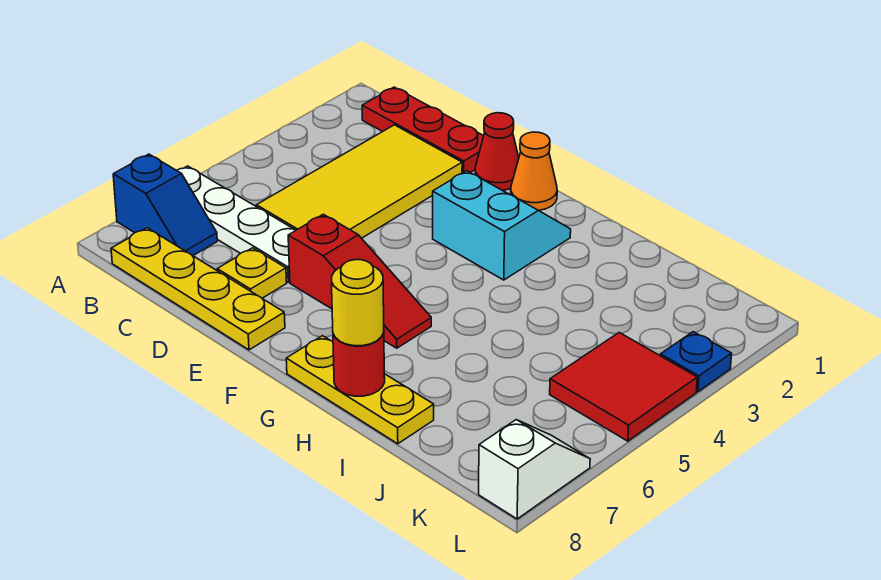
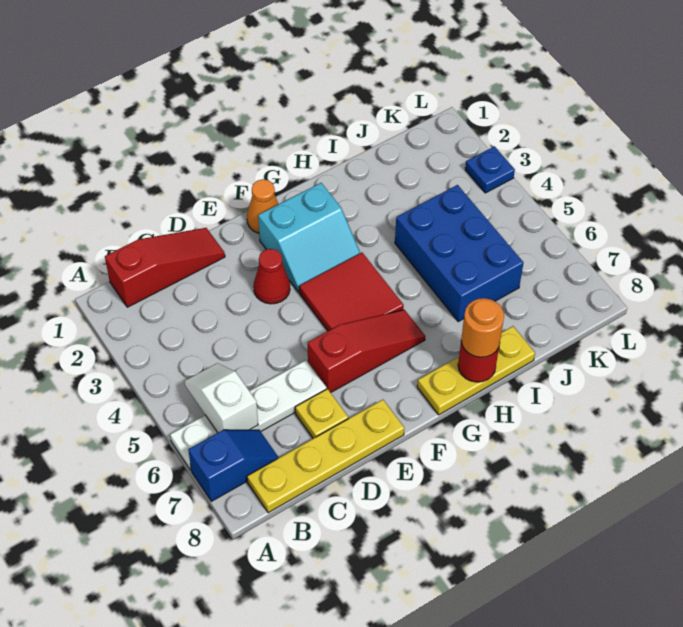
red 1x3 plate [362,87,484,173] -> red 1x3 slope [105,228,225,307]
yellow 2x4 tile [256,125,462,238] -> none
red 1x1 cone [475,113,519,191] -> red 1x1 cone moved to [254,249,290,304]
cyan 2x2 slope [433,171,571,280] -> cyan 2x2 slope turned to [258,183,360,292]
yellow 1x1 round brick [332,260,384,346] -> orange 1x1 round brick [461,298,504,357]
none -> blue 2x3 brick [395,185,523,322]
red 2x2 tile [550,333,697,441] -> red 2x2 tile moved to [299,253,404,331]
white 1x2 slope [479,420,590,519] -> white 1x2 slope moved to [184,363,258,433]

